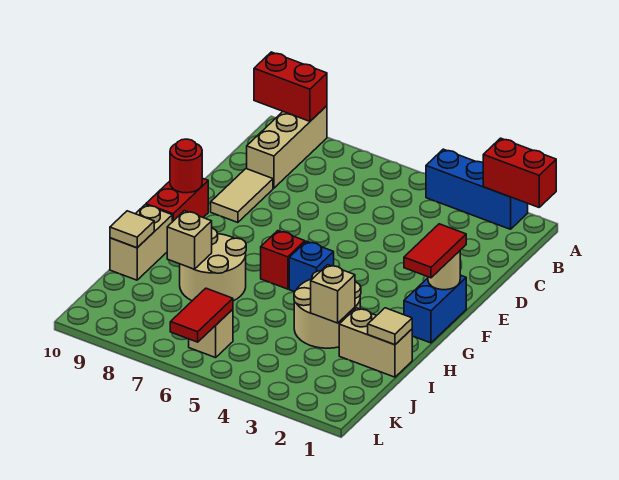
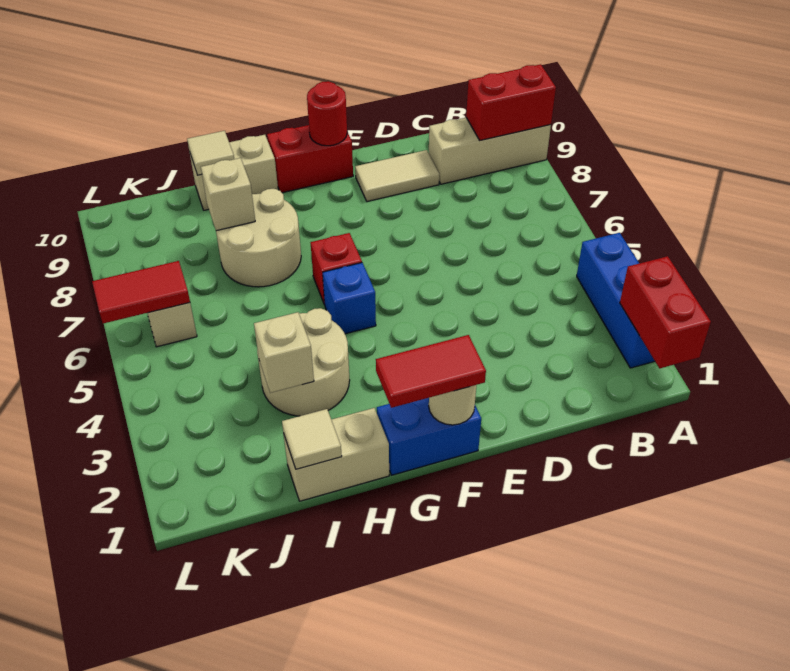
red 1x2 brick [254,52,327,121] -> red 1x2 brick turned to [466,64,556,140]
tan 1x2 brick [339,308,412,377] -> tan 1x2 brick turned to [283,408,389,501]

